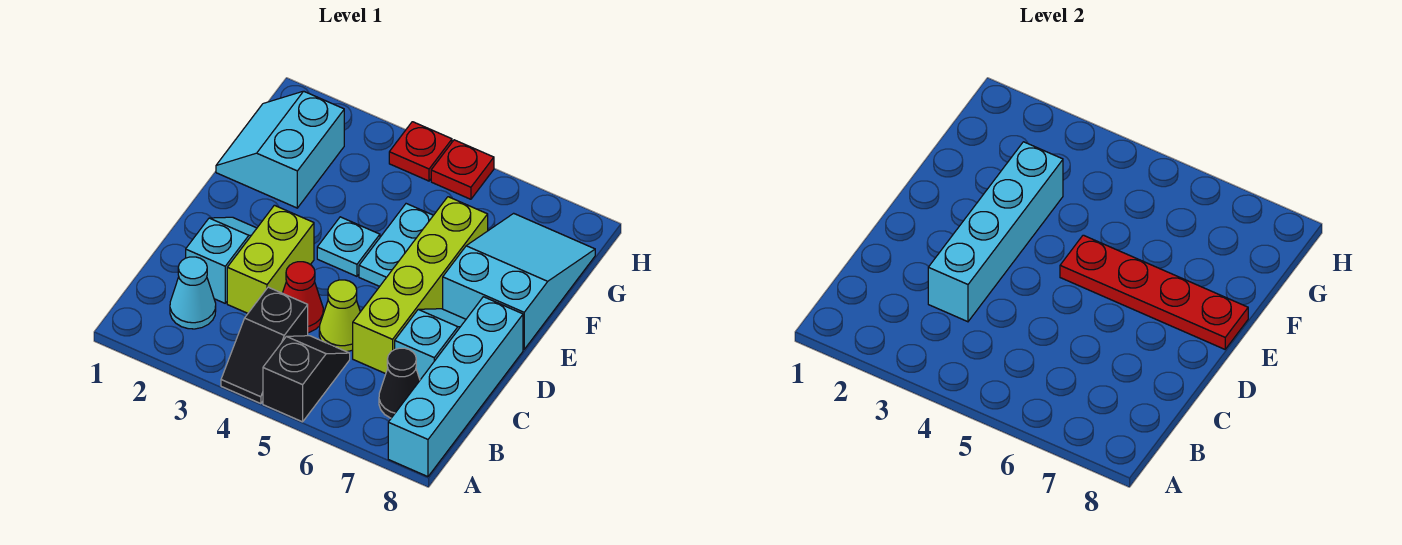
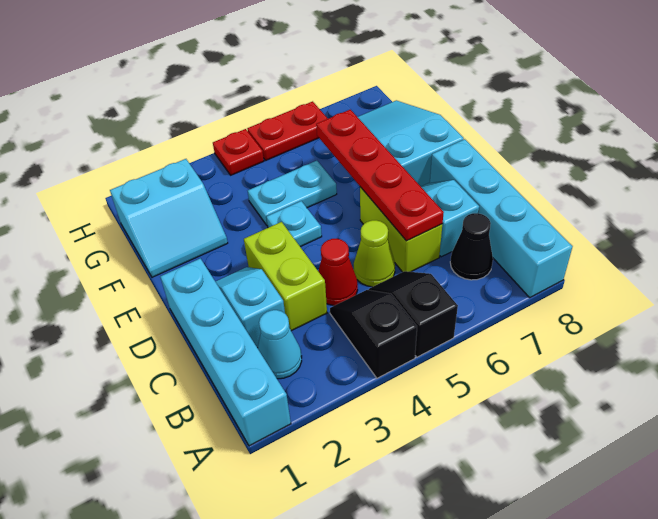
black 1x2 slope [221,287,308,404] -> black 1x2 slope turned to [330,290,417,378]
cyan 1x4 brick [928,142,1063,322] -> cyan 1x4 brick moved to [160,258,291,446]
lime 1x4 brick [353,197,488,374] -> lime 1x2 brick [360,187,442,272]
cyan 1x2 plate [359,204,433,286] -> cyan 1x2 plate turned to [248,161,337,226]
red 1x4 plate [1060,235,1248,349] -> red 1x4 plate turned to [316,110,444,241]
cyan 2x2 slope [216,91,344,208] -> cyan 2x2 slope turned to [110,159,228,277]
red 1x1 plate [431,140,494,199] -> red 1x2 plate [247,101,328,160]

